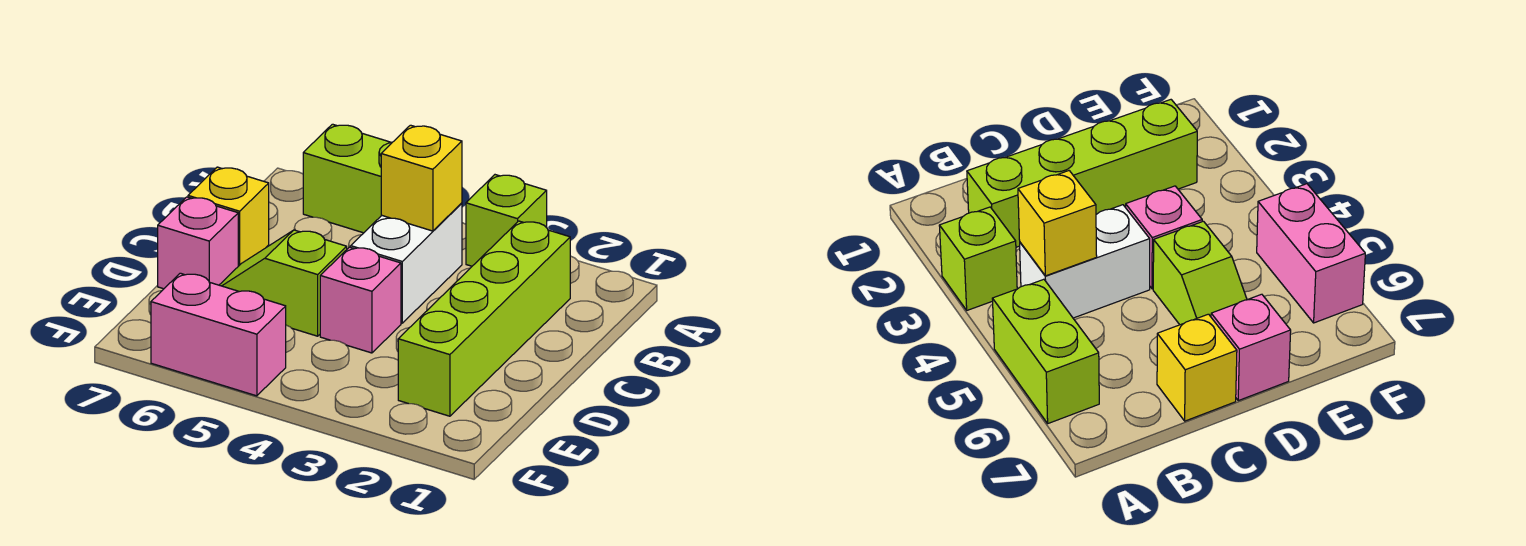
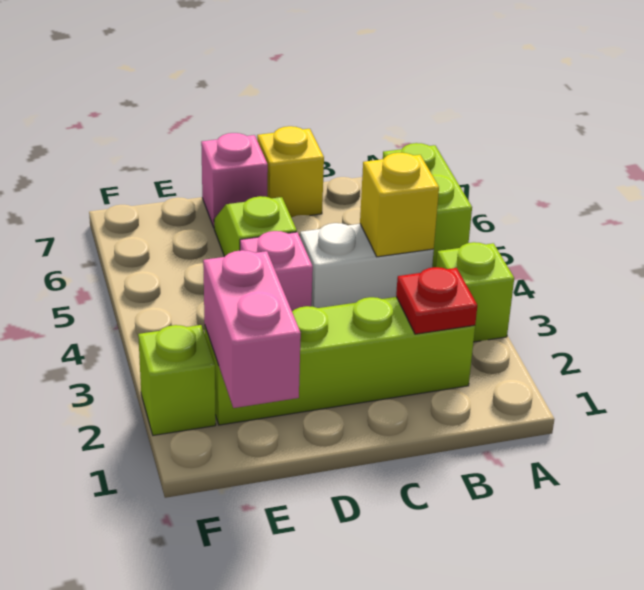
none -> red 1x1 plate [396,267,477,334]
none -> lime 1x1 brick [138,325,216,435]
pink 1x2 brick [151,273,286,396] -> pink 1x2 brick moved to [203,250,301,408]

